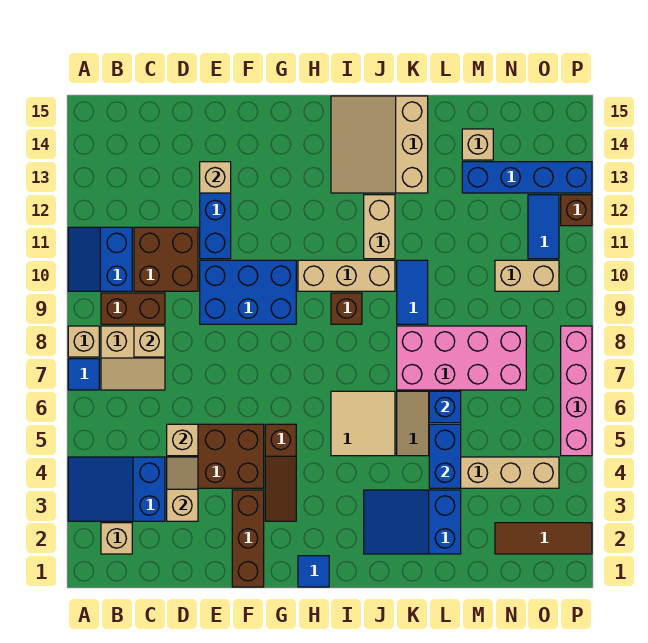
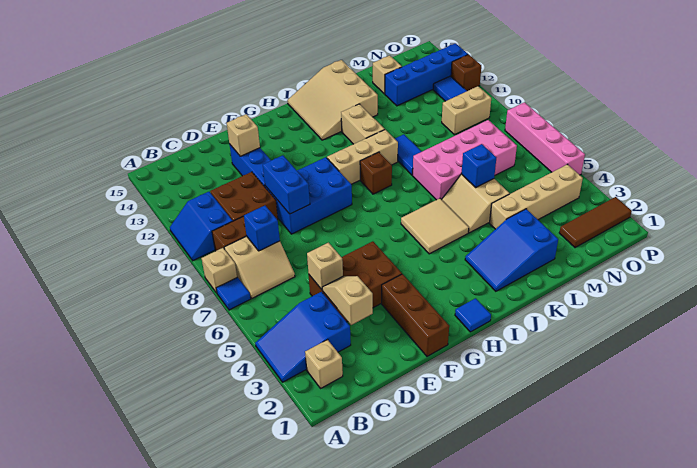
tan 1x1 brick [134,326,165,357] -> blue 1x1 brick [244,205,280,251]
brown 1x3 slope [265,424,296,521] -> none
blue 1x2 brick [429,424,461,488] -> blue 1x2 brick moved to [263,155,310,214]

